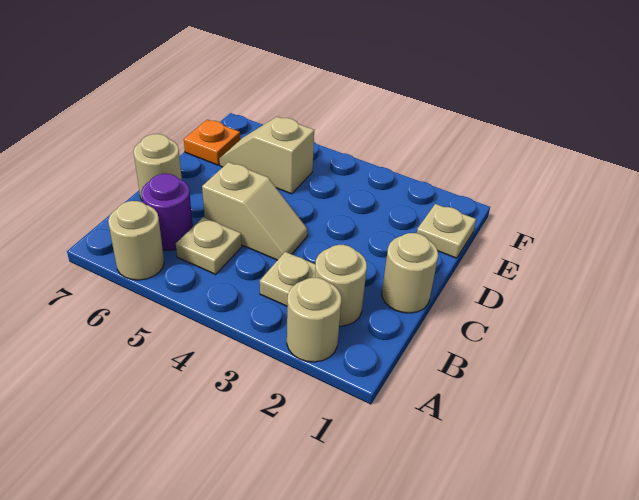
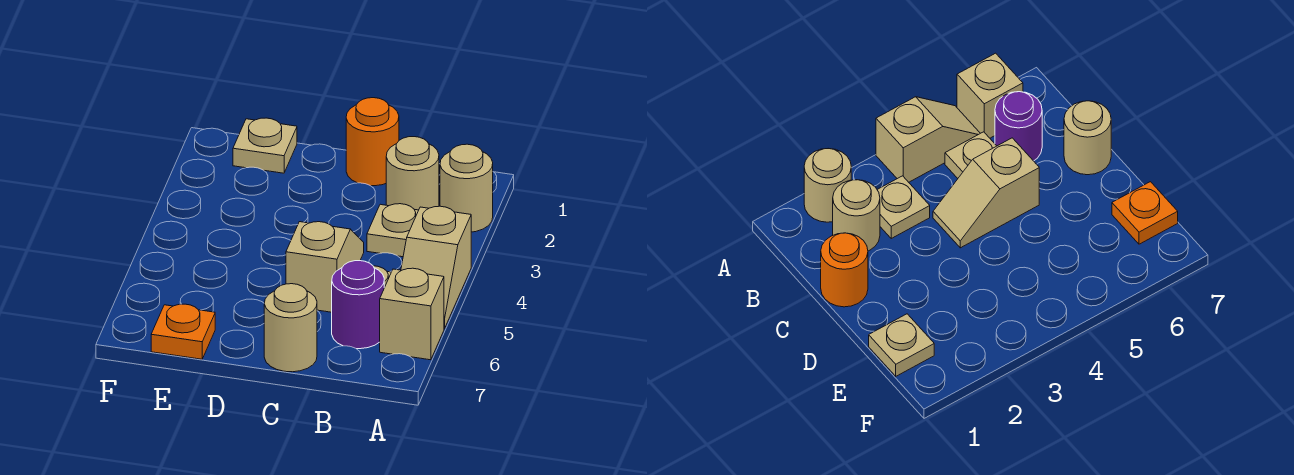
tan 1x1 round brick [108,201,164,280] -> tan 1x1 brick [380,268,444,360]
tan 1x1 round brick [382,233,438,313] -> orange 1x1 round brick [346,98,399,186]
tan 1x2 slope [219,117,314,194] -> tan 1x2 slope moved to [401,206,471,329]

